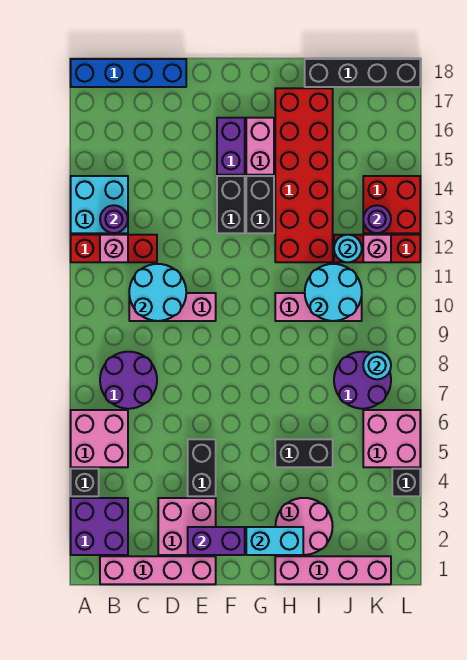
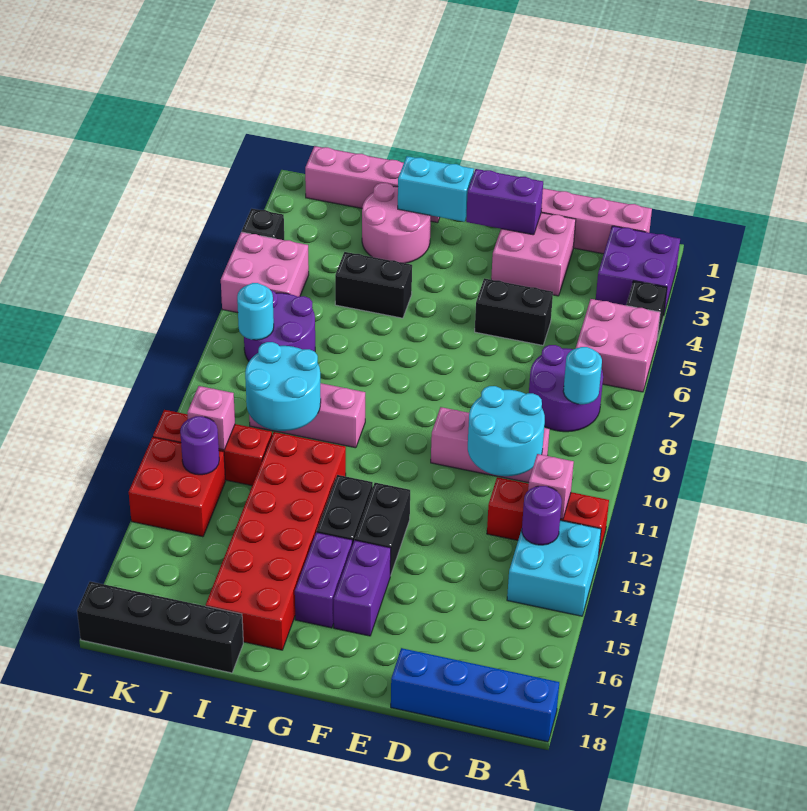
black 1x2 brick [188,439,216,496] -> black 1x2 brick turned to [475,278,553,345]
pink 1x2 brick [246,118,274,175] -> purple 1x2 brick [295,532,352,628]
cyan 1x1 round brick [334,235,362,262] -> cyan 1x1 round brick moved to [563,347,602,404]

